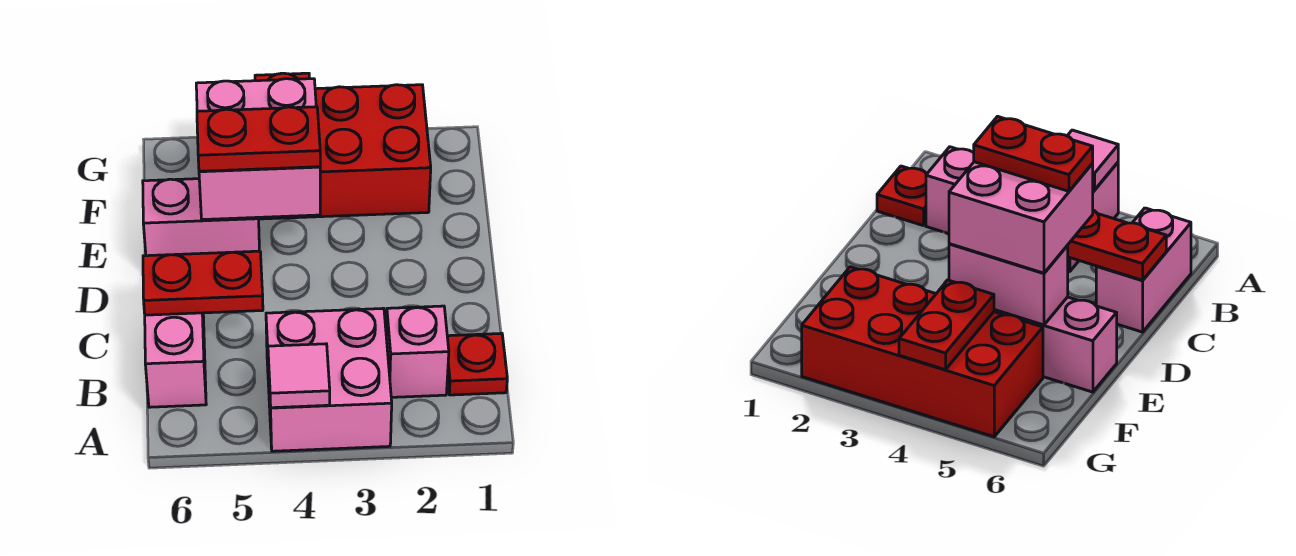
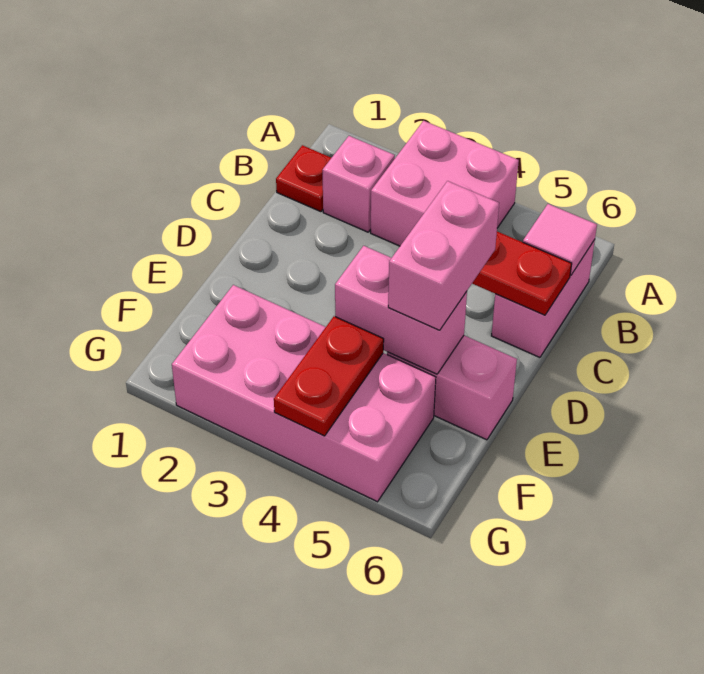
pink 1x1 tile [268,344,330,408] -> pink 1x1 tile moved to [523,204,597,275]
pink 2x2 brick [196,79,320,220] -> pink 1x2 brick [388,181,499,330]
red 1x2 plate [197,107,320,171] -> none
red 2x4 brick [259,85,431,219] -> pink 2x4 brick [172,285,436,502]

